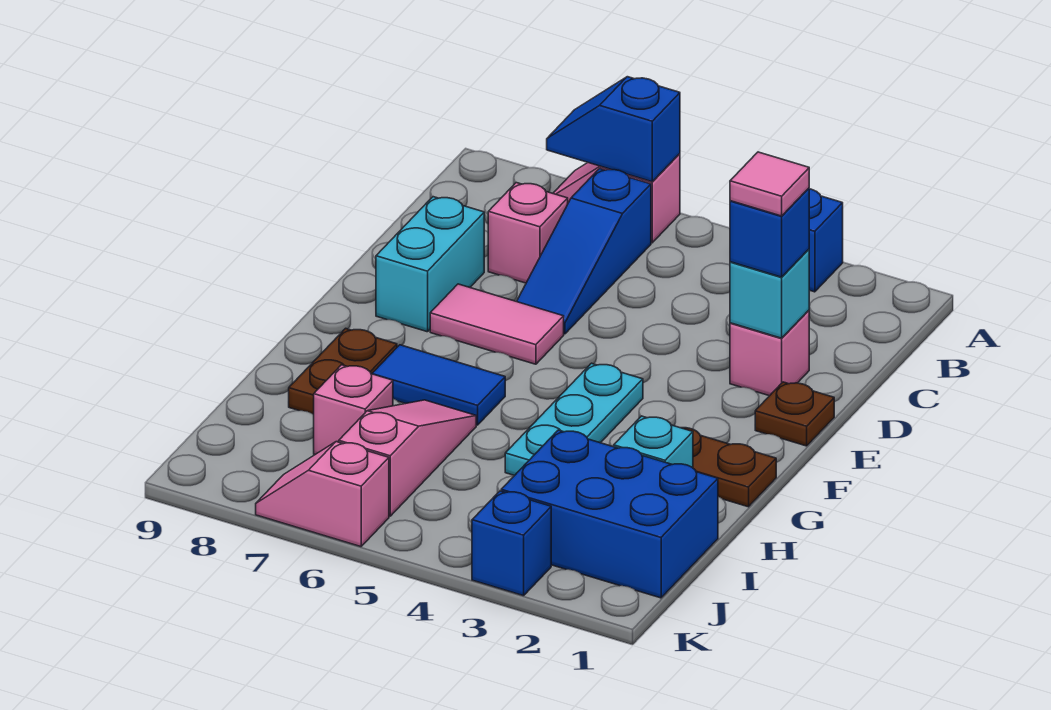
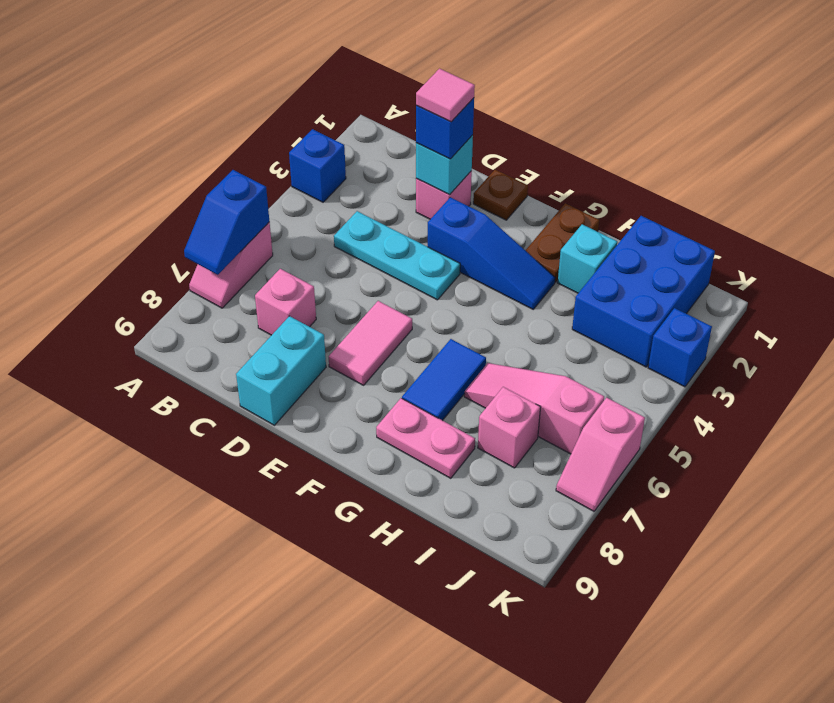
blue 1x3 slope [517,169,651,334] -> blue 1x3 slope moved to [428,197,555,309]
cyan 1x2 brick [376,197,484,332] -> cyan 1x2 brick turned to [236,316,326,425]
cyan 1x3 plate [505,363,643,476] -> cyan 1x3 plate moved to [334,211,460,300]
brown 1x2 plate [289,328,397,415] -> pink 1x2 plate [376,398,475,478]

